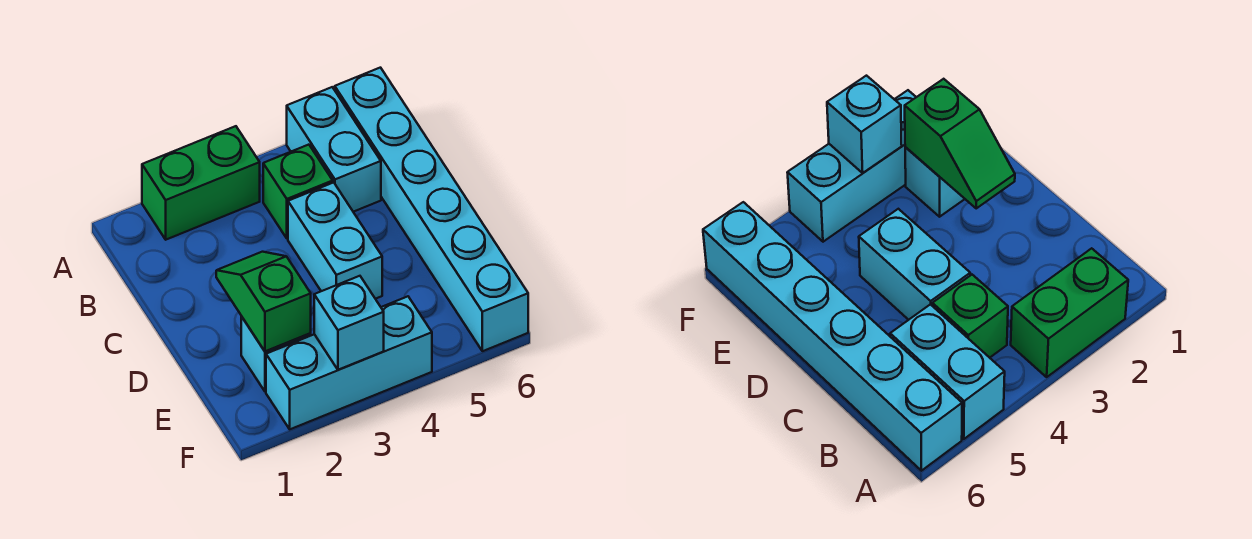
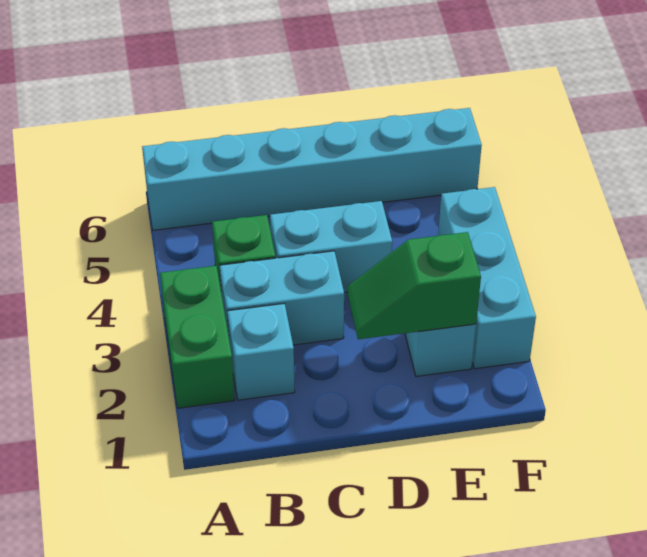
cyan 1x2 brick [287,87,381,212] -> cyan 1x2 brick moved to [220,251,344,345]
cyan 1x1 brick [314,276,384,370] -> cyan 1x1 brick moved to [227,303,295,400]

